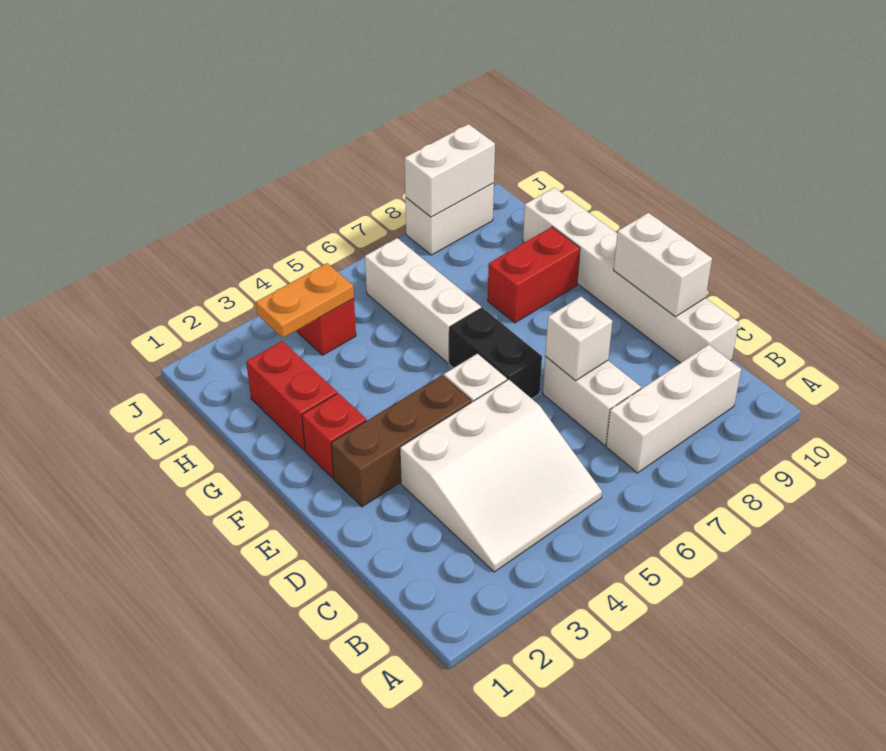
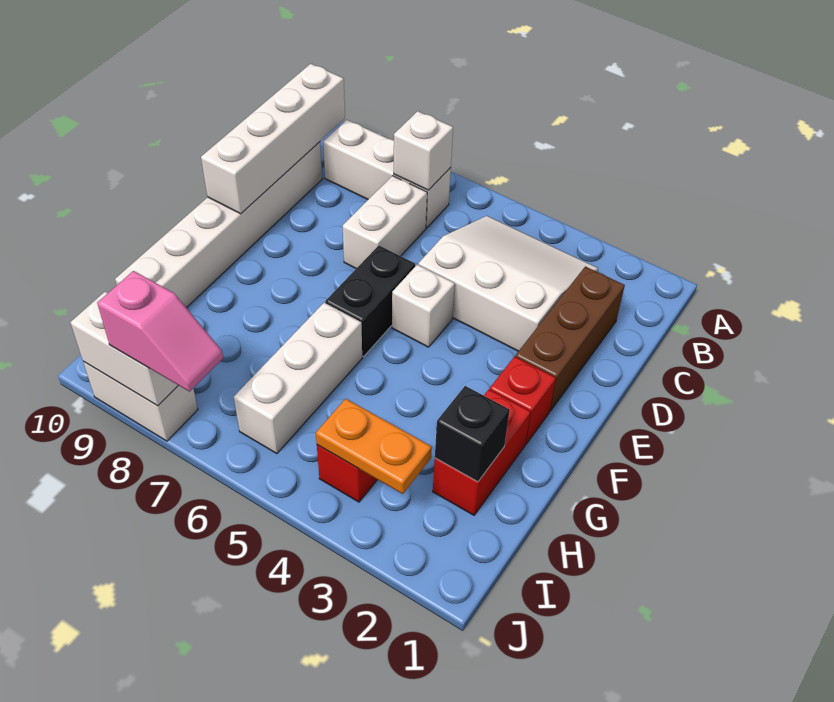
white 1x1 brick [545,297,612,380] -> white 1x1 brick moved to [394,111,453,190]
white 1x2 brick [614,213,712,317] -> white 1x4 brick [201,64,345,214]
brown 1x3 brick [331,375,471,507] -> brown 1x3 brick turned to [515,267,625,411]
red 1x2 brick [488,227,580,323] -> none
none -> black 1x1 brick [435,386,510,482]
none -> pink 1x2 slope [97,271,223,392]

